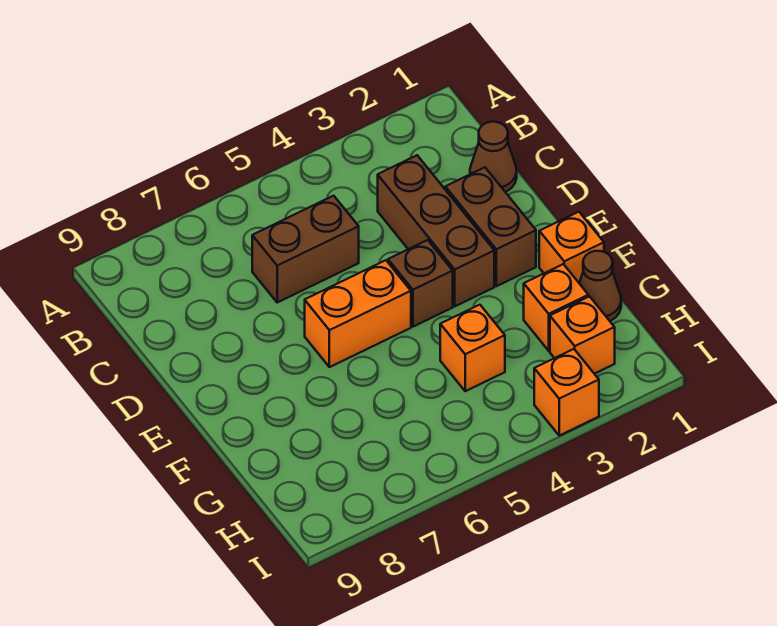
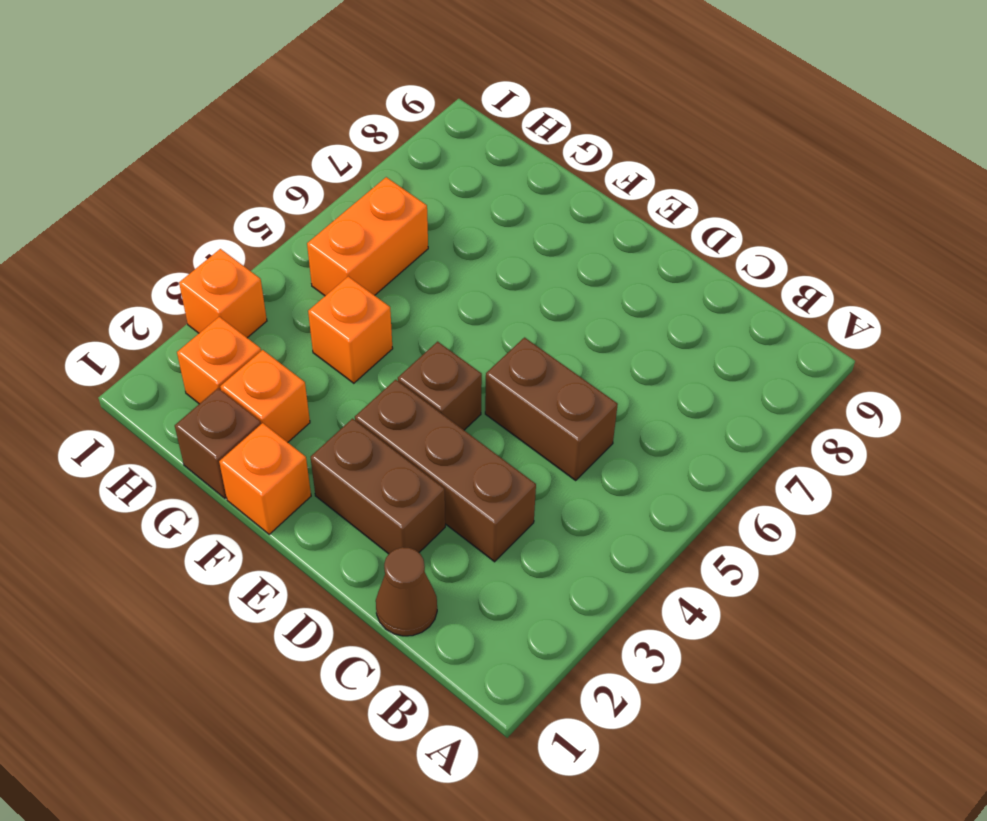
brown 1x2 brick [252,196,359,302] -> brown 1x2 brick turned to [485,338,618,480]
orange 1x2 brick [305,260,411,367] -> orange 1x2 brick moved to [307,177,428,296]
brown 1x1 cone [579,251,621,321] -> brown 1x1 brick [175,388,261,498]

